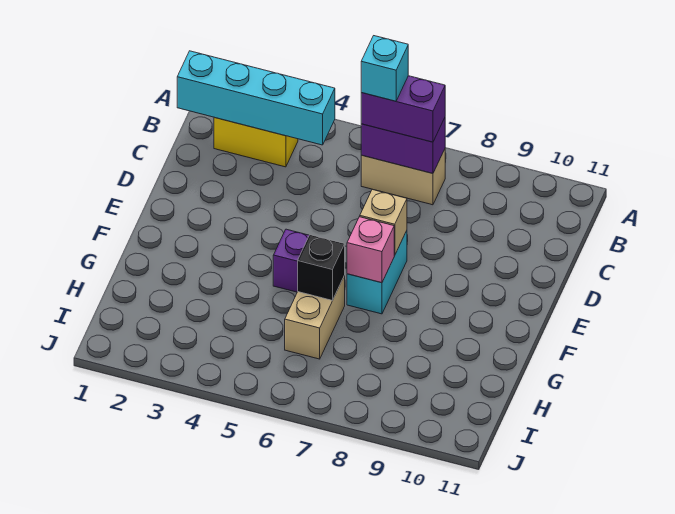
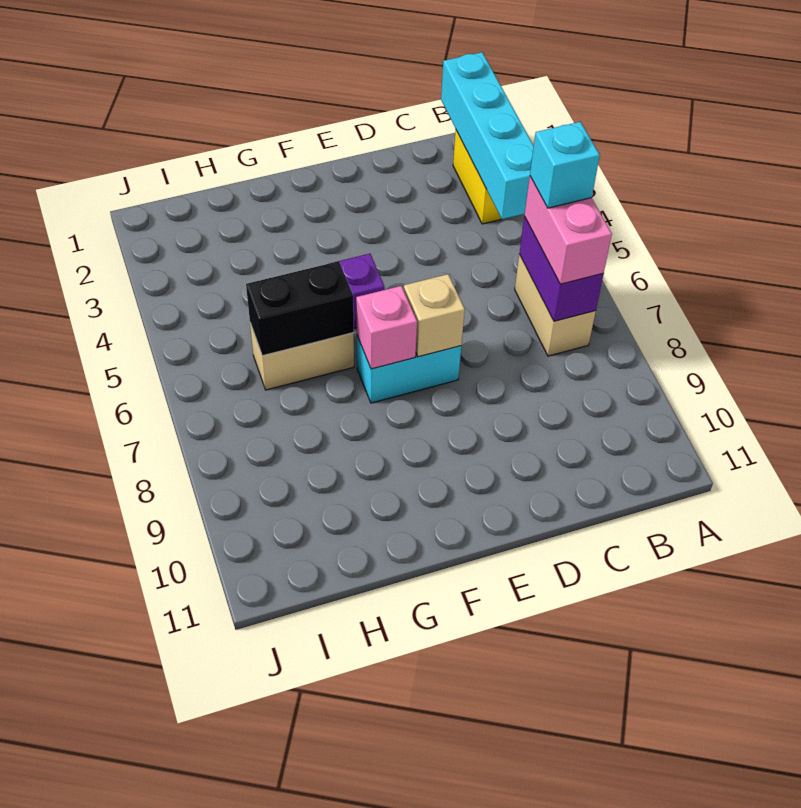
purple 1x2 brick [361,76,445,142] -> pink 1x2 brick [525,177,612,284]
black 1x1 brick [298,235,345,300] -> black 1x2 brick [246,261,354,356]

